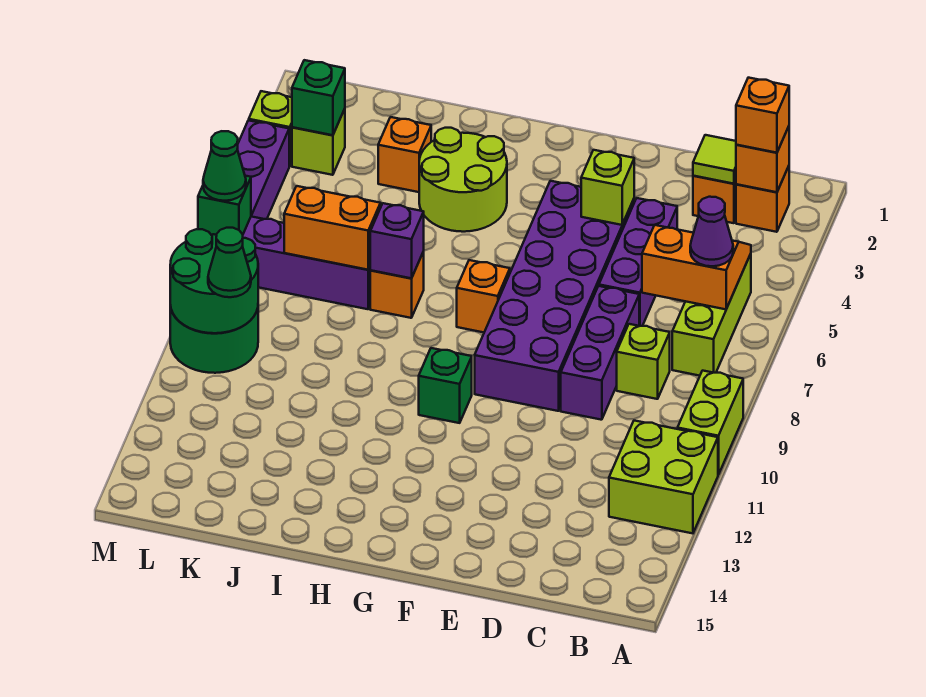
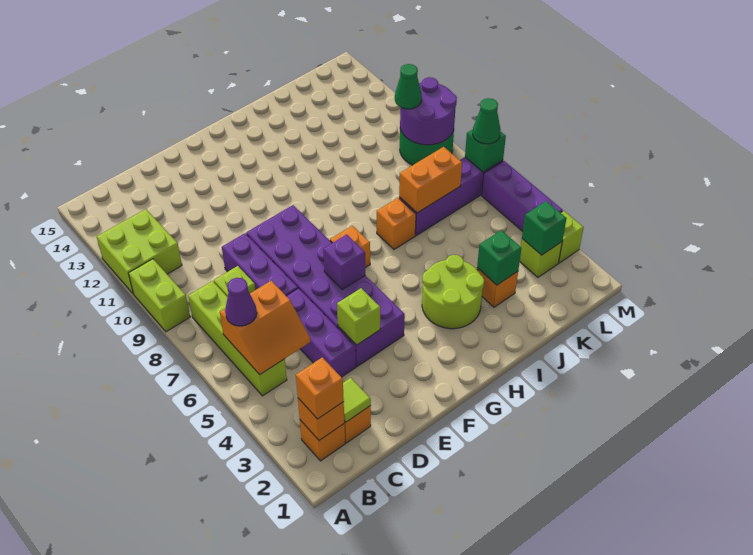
lime 1x3 brick [672,254,751,376] -> lime 1x4 brick [188,281,287,396]
green 1x1 brick [419,348,472,423] -> green 1x1 brick moved to [477,230,522,285]
purple 1x1 brick [370,203,424,278] -> purple 1x1 brick moved to [323,235,365,290]
green 2x2 round brick [170,229,258,333] -> purple 2x2 round brick [400,77,457,145]

